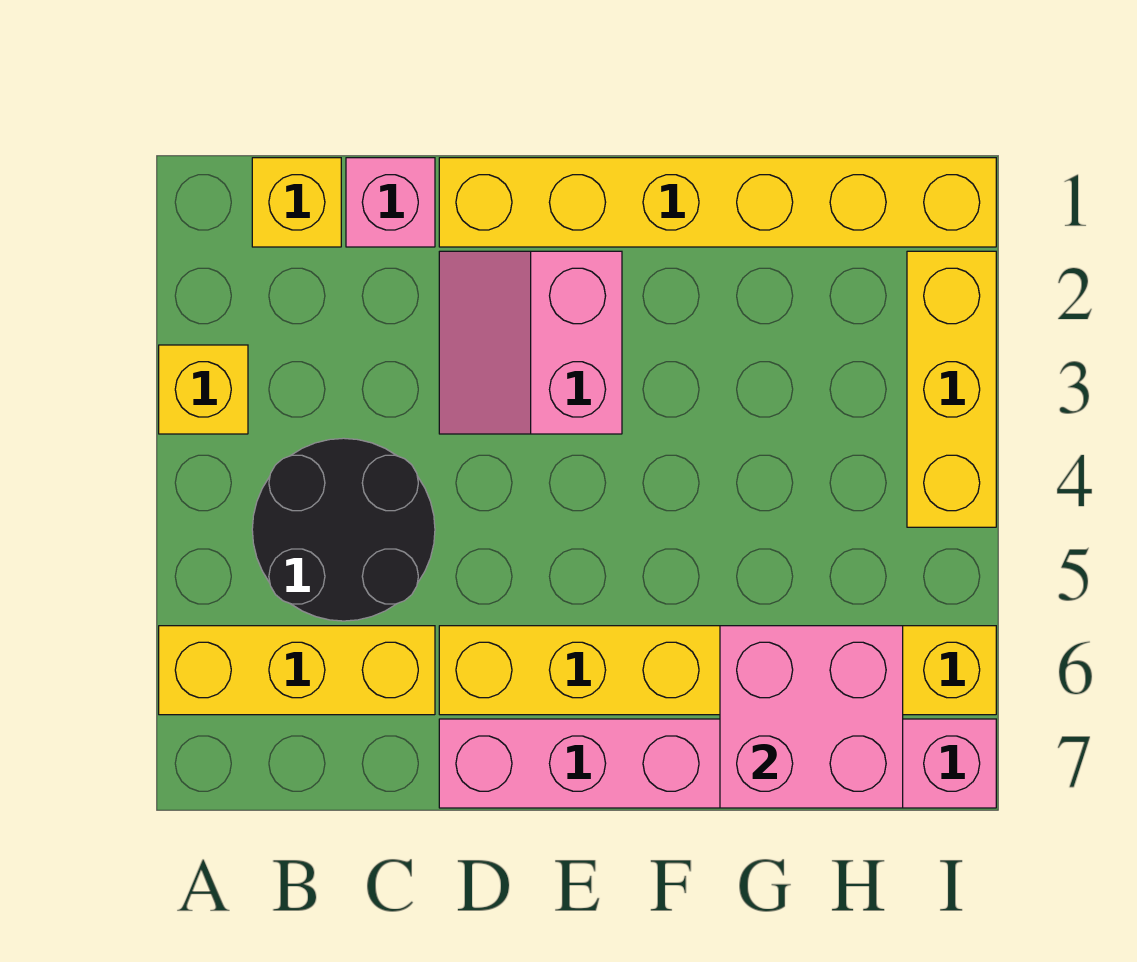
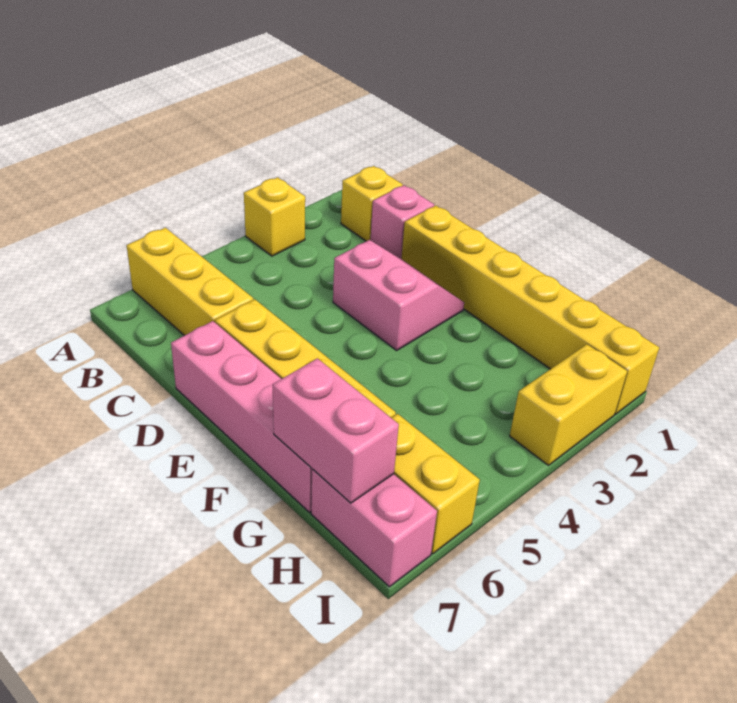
black 2x2 round brick [252,438,435,621] -> none
pink 2x2 slope [439,251,622,434] -> pink 2x2 slope turned to [333,240,464,350]
pink 2x2 brick [720,626,903,808] -> pink 1x2 brick [273,358,399,503]
yellow 1x3 brick [907,251,996,527] -> yellow 1x2 brick [510,344,627,465]

